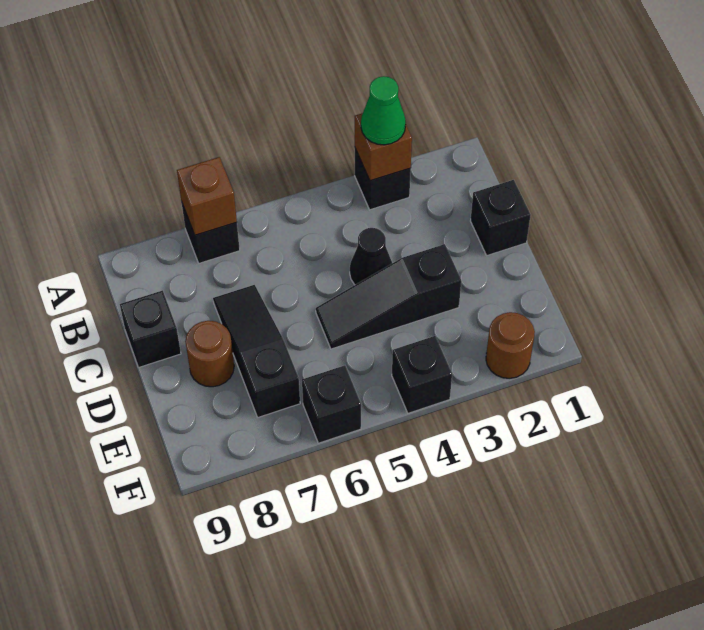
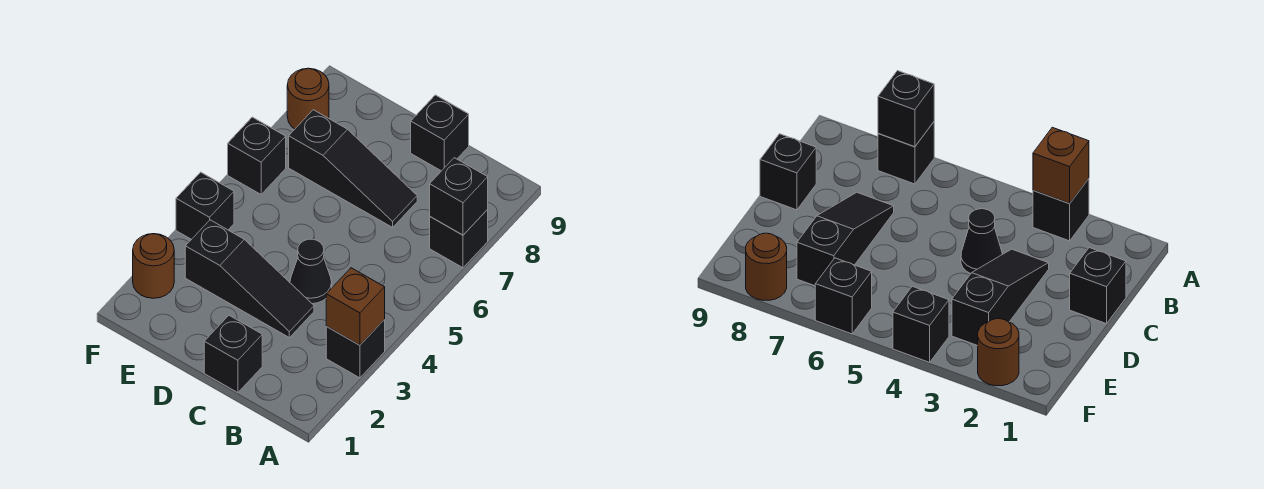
green 1x1 cone [361,76,406,145] -> none
brown 1x1 brick [177,157,237,235] -> black 1x1 brick [430,158,488,235]
black 1x3 slope [316,244,461,349] -> black 1x3 slope turned to [185,220,314,337]
brown 1x1 round brick [185,321,234,387] -> brown 1x1 round brick moved to [287,68,329,129]

